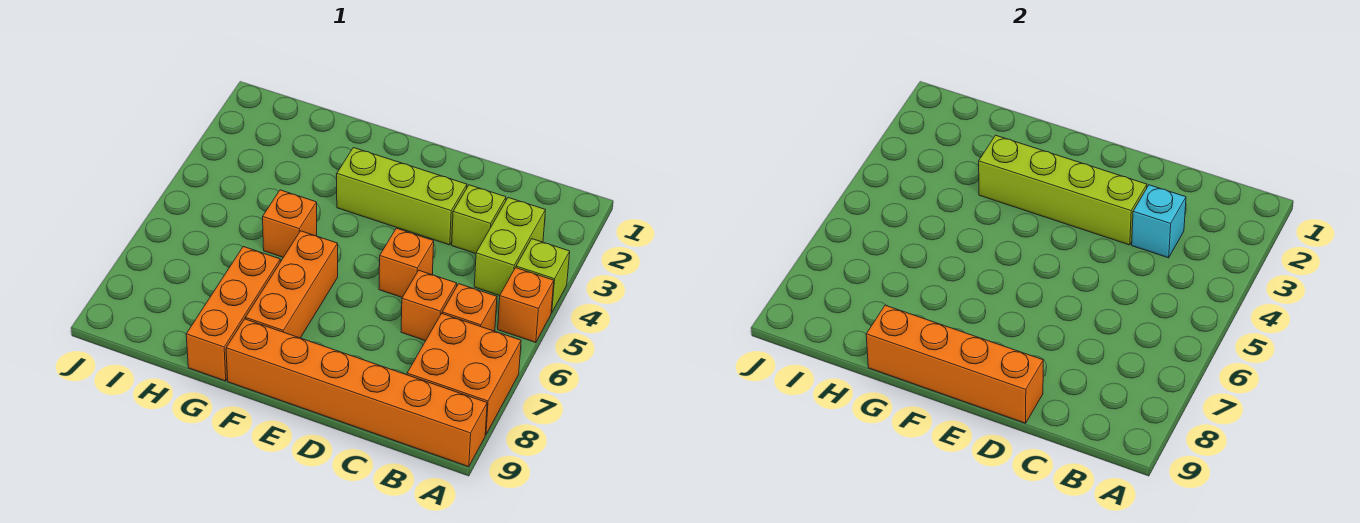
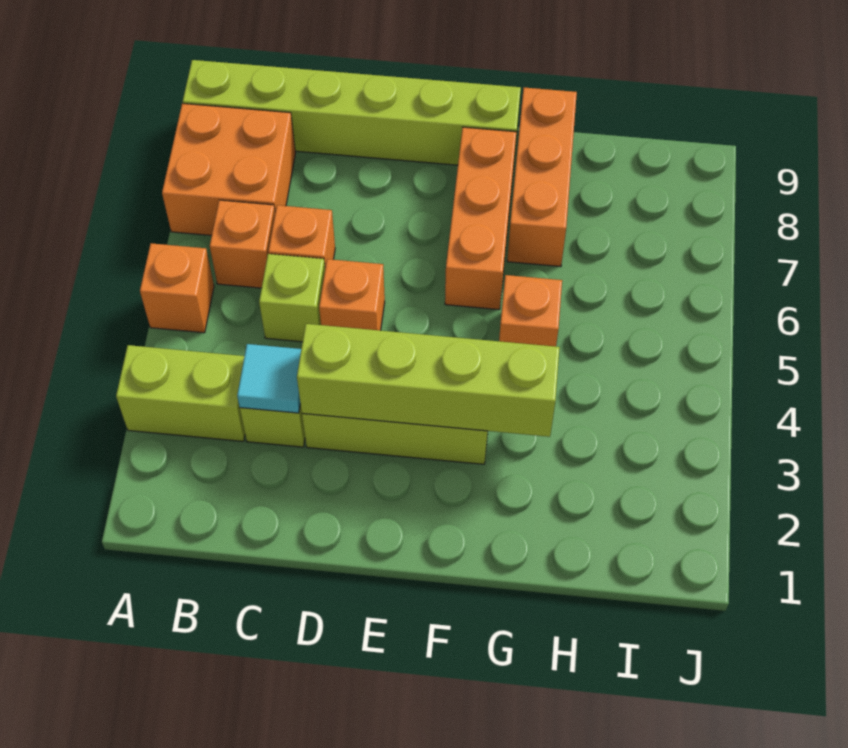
lime 1x1 brick [516,239,570,313] -> lime 1x1 brick moved to [259,254,325,342]
orange 1x6 brick [226,319,487,467] -> lime 1x6 brick [183,60,521,165]
lime 1x2 brick [474,198,545,296] -> lime 1x2 brick turned to [116,345,245,441]
cyan 1x1 brick [1132,185,1186,258] -> cyan 1x1 tile [237,344,301,413]
orange 1x4 brick [866,305,1043,423] -> none

